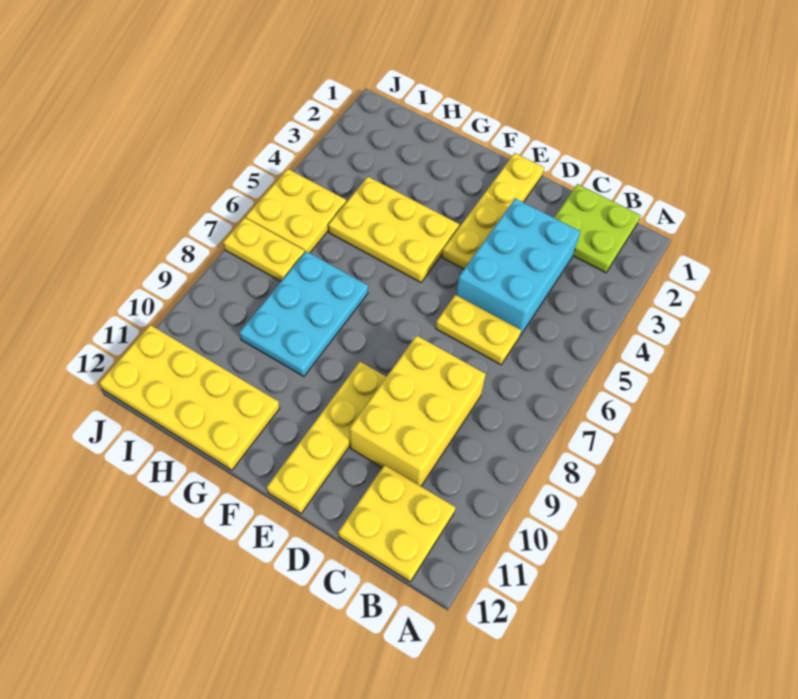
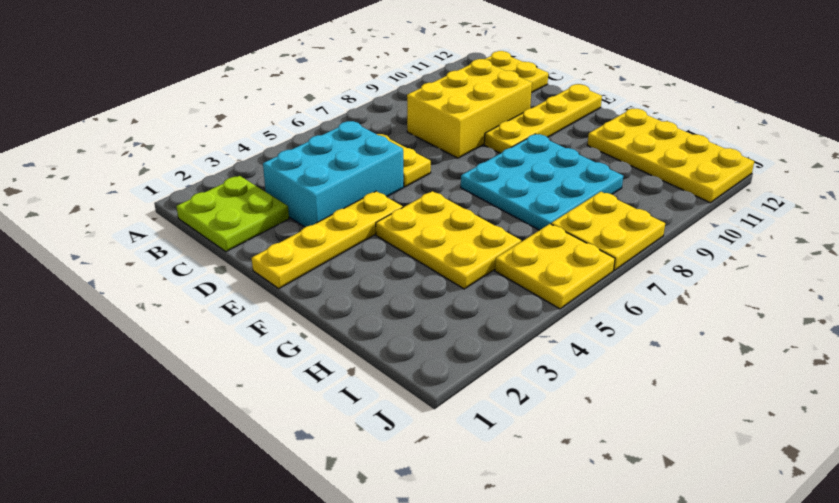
cyan 2x3 plate [239,251,368,376] -> cyan 3x3 plate [461,134,623,230]
yellow 1x2 plate [223,218,305,281] -> yellow 2x2 plate [551,192,665,270]

